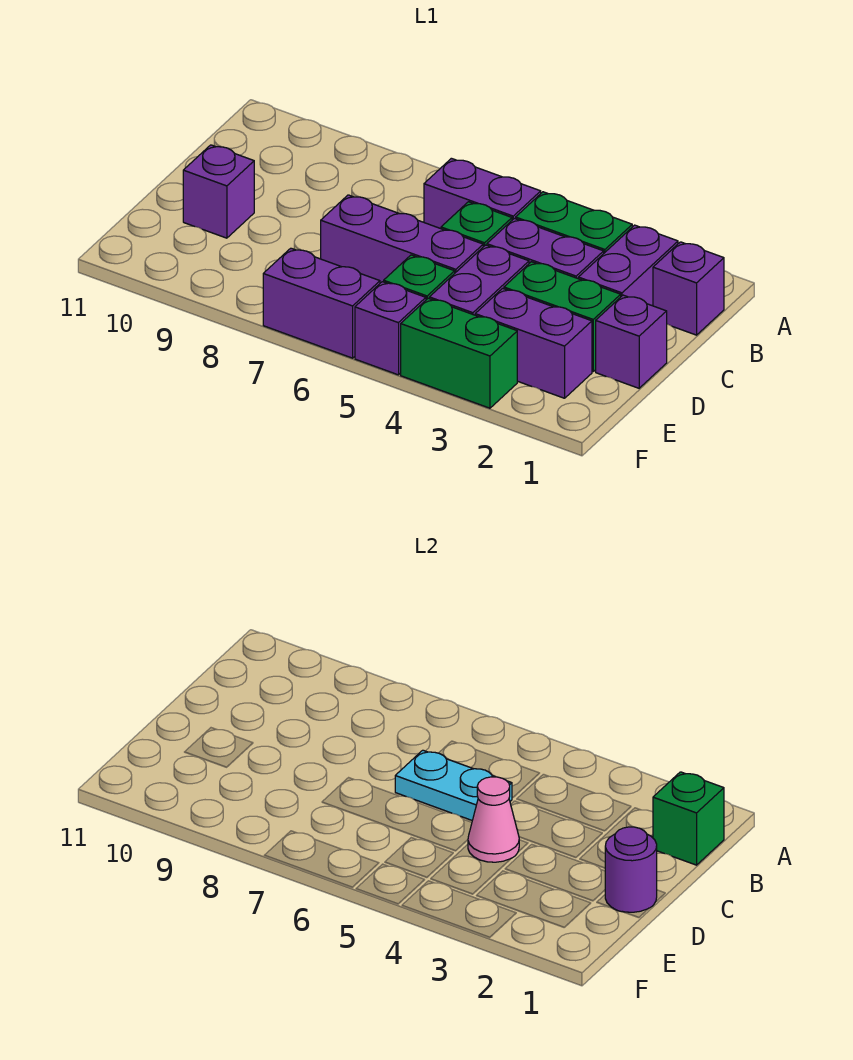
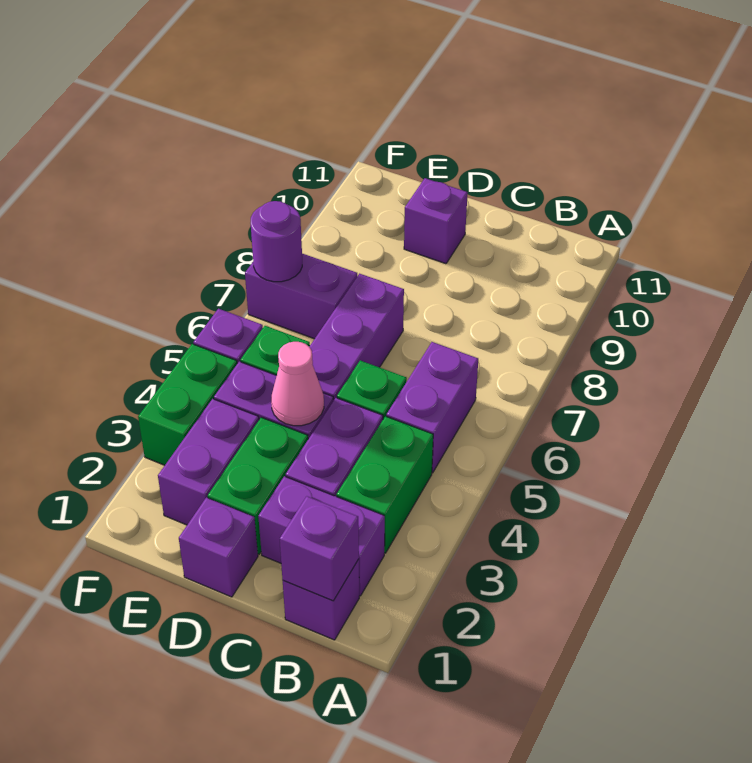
green 1x1 brick [653,772,724,865] -> purple 1x1 brick [280,496,359,601]
cyan 1x2 plate [395,750,512,820] -> none
purple 1x1 round brick [605,827,657,912] -> purple 1x1 round brick moved to [251,201,302,282]
purple 1x2 brick [263,248,380,358] -> purple 1x2 brick turned to [245,254,357,339]

